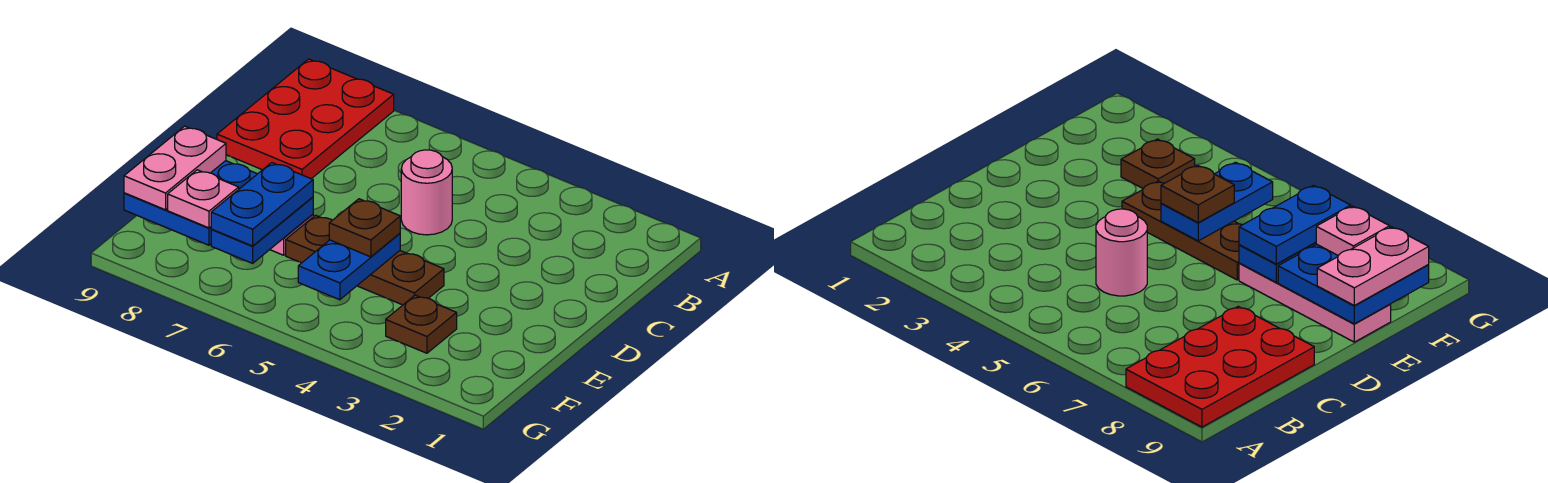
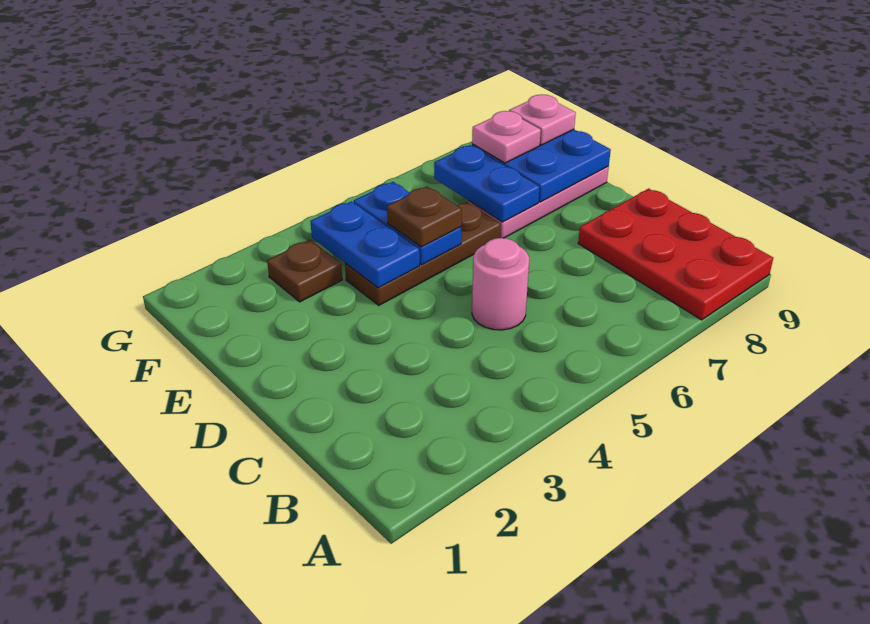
blue 1x2 plate [211,163,313,246] -> blue 1x2 plate moved to [310,201,420,288]
pink 1x2 plate [124,126,226,210] -> pink 1x1 plate [509,94,576,145]

